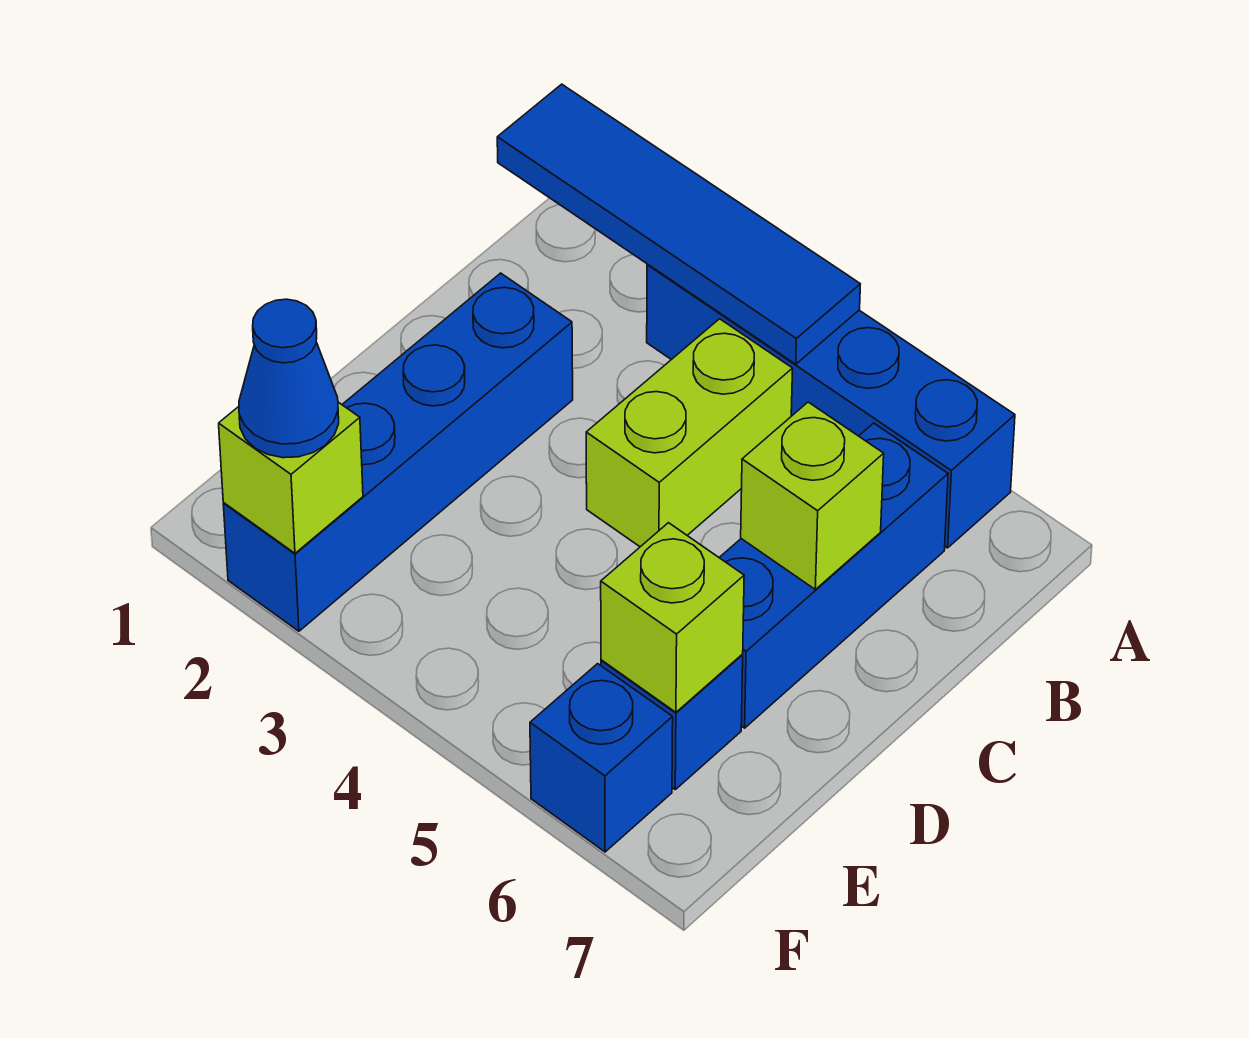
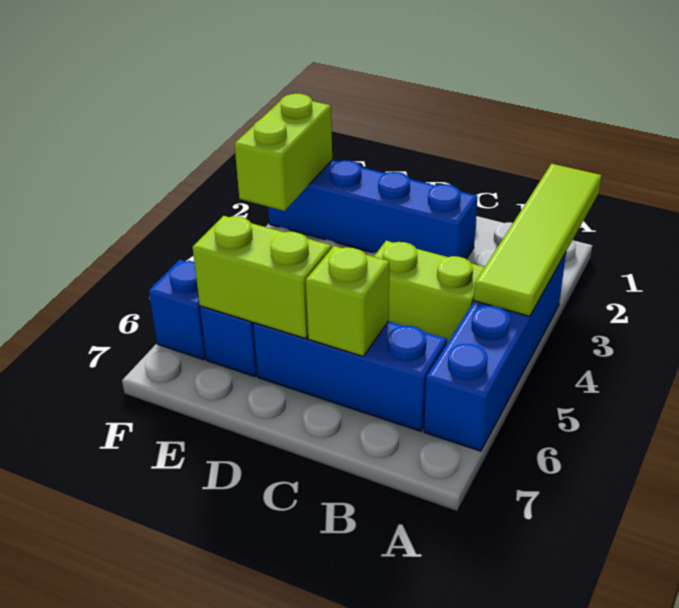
blue 1x4 tile [497,84,860,364] -> lime 1x4 tile [474,164,601,316]
lime 1x1 brick [601,523,744,712] -> lime 1x2 brick [193,216,331,339]
lime 1x1 brick [219,402,363,553] -> lime 1x2 brick [234,94,332,211]
blue 1x1 cone [239,299,339,458] -> none

